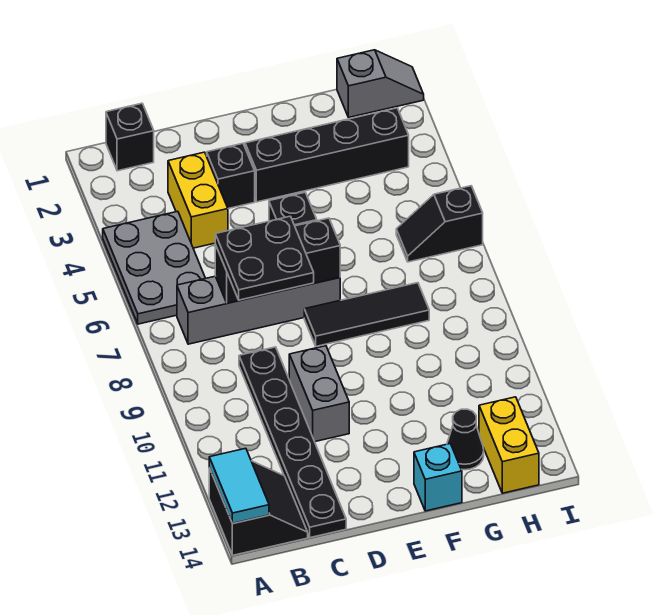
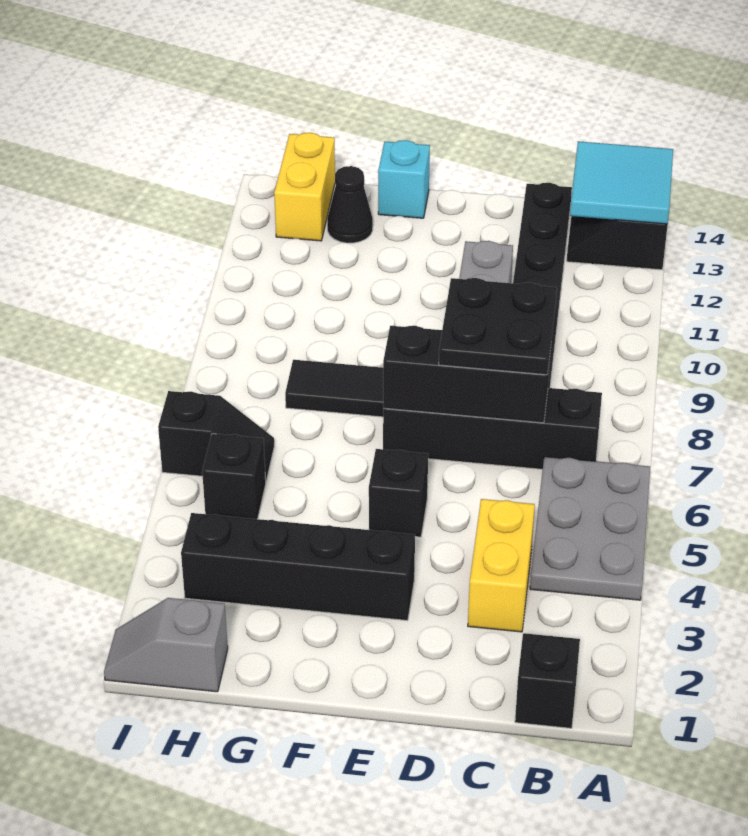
cyan 1x2 tile [209,448,269,524] -> cyan 2x2 tile [570,141,673,224]
grey 1x4 brick [177,276,340,344] -> black 1x4 brick [383,388,602,469]
black 1x1 brick [207,143,255,209] -> black 1x1 brick moved to [202,434,266,519]

